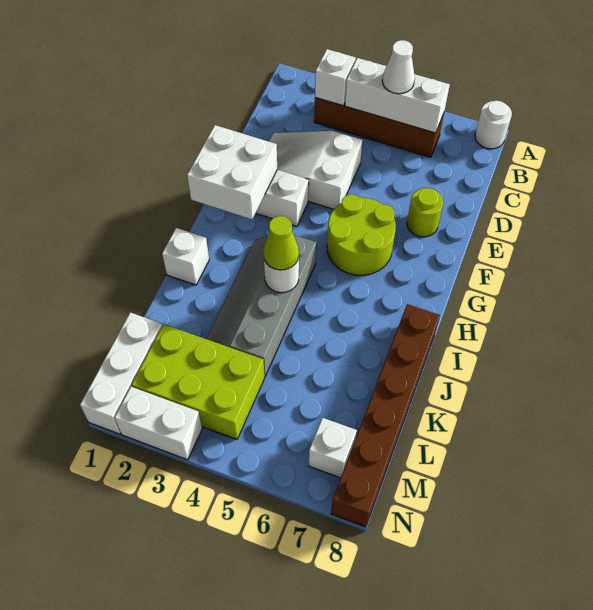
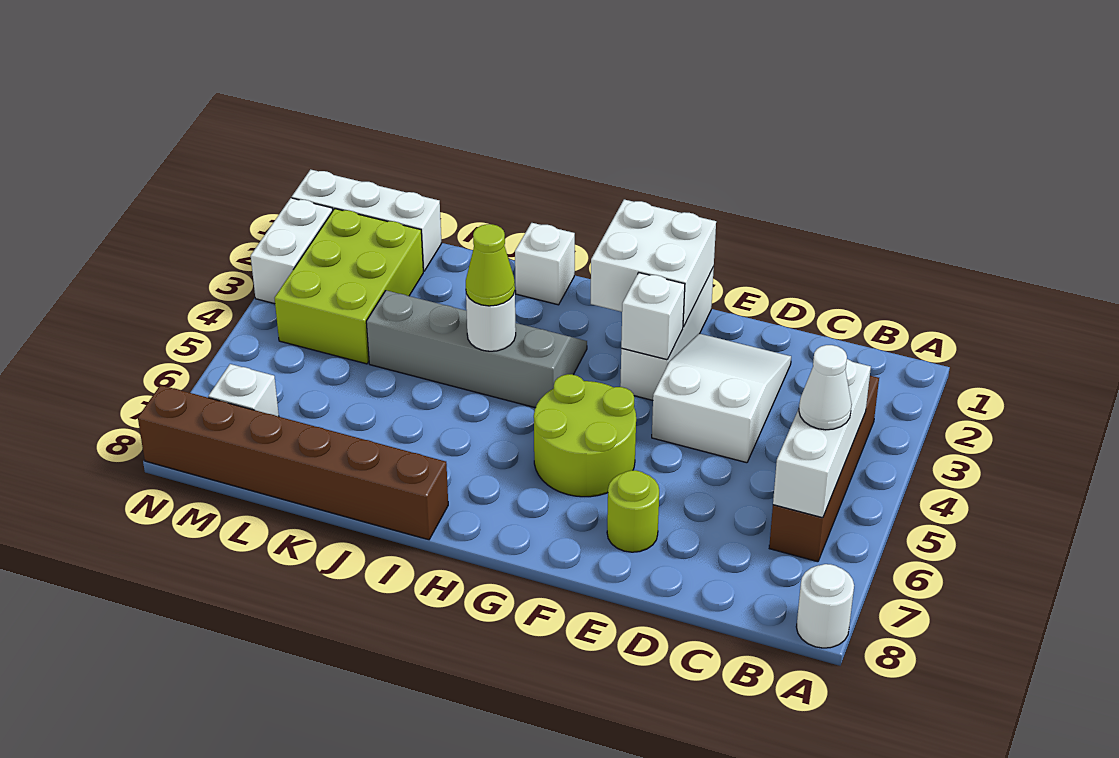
white 1x1 brick [315,49,356,106] -> white 1x1 brick moved to [621,273,685,360]

